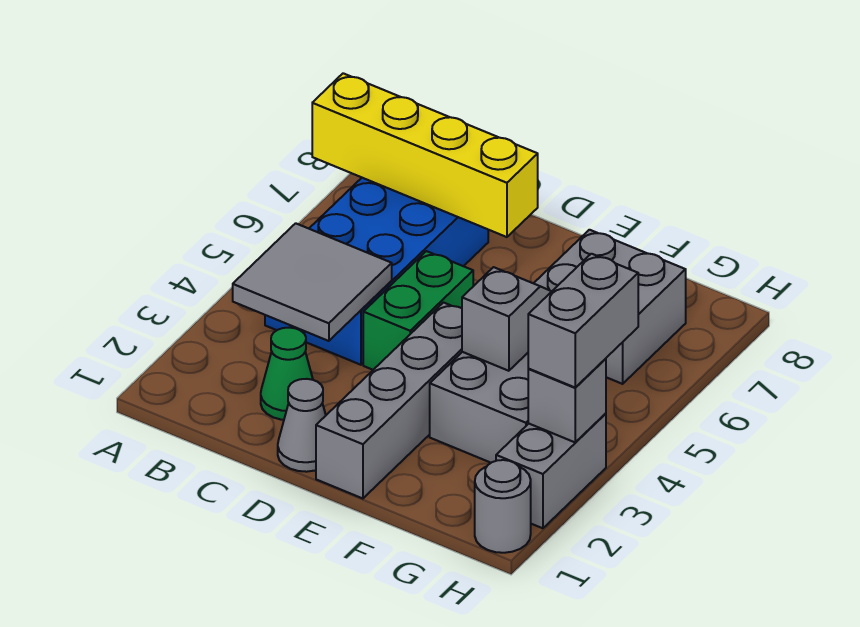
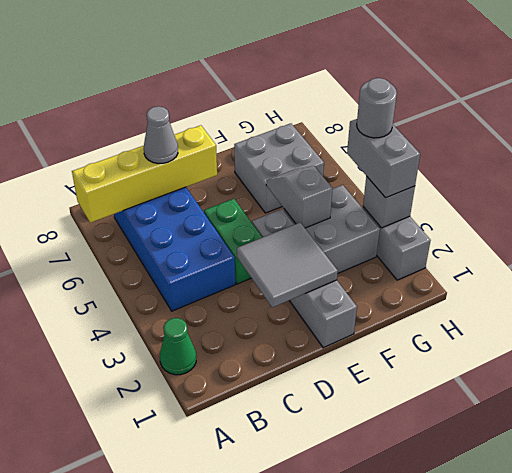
grey 2x2 tile [233,223,392,341] -> grey 2x2 tile moved to [237,222,338,307]
green 1x1 cone [261,328,313,420] -> green 1x1 cone moved to [160,318,196,375]
grey 1x1 cone [278,379,326,472] -> grey 1x1 cone moved to [144,106,178,164]
grey 1x1 round brick [475,460,531,553] -> grey 1x1 round brick moved to [357,78,397,138]

